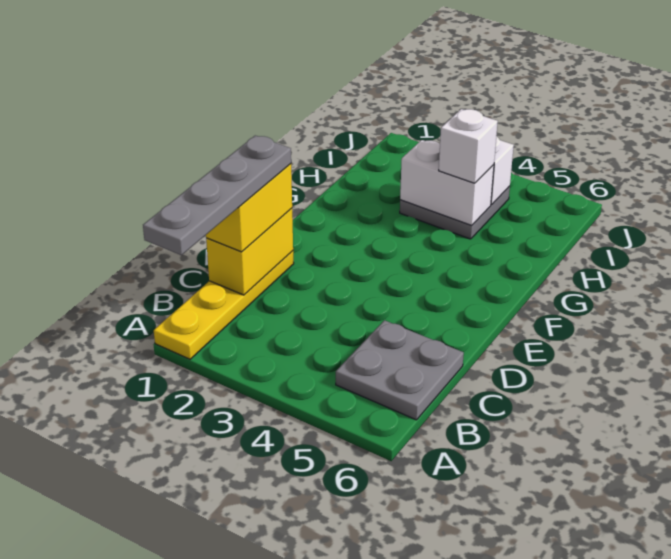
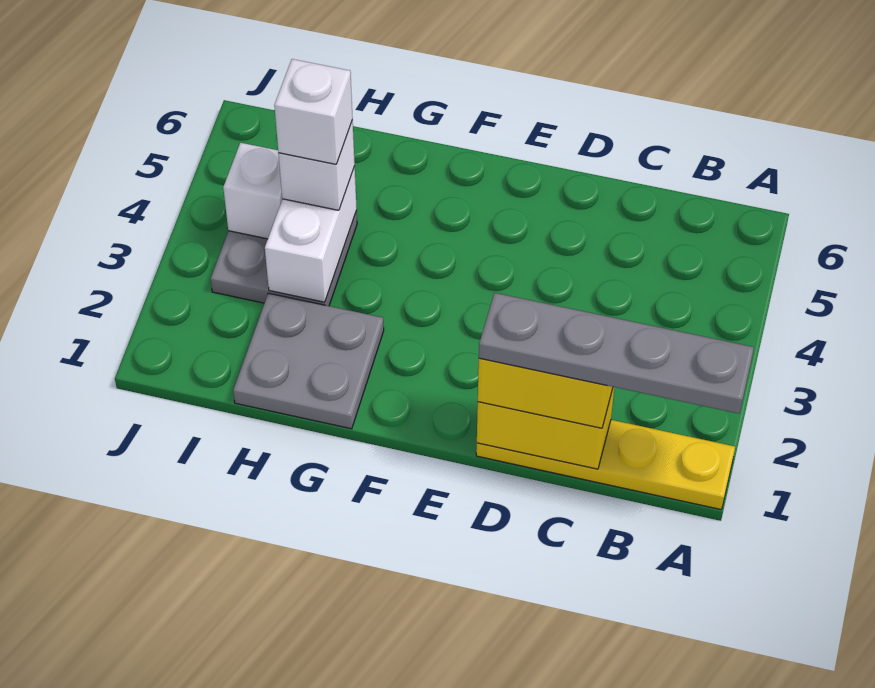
grey 2x2 plate [336,320,464,420] -> grey 2x2 plate moved to [233,293,384,429]
none -> white 1x1 brick [274,59,353,164]

